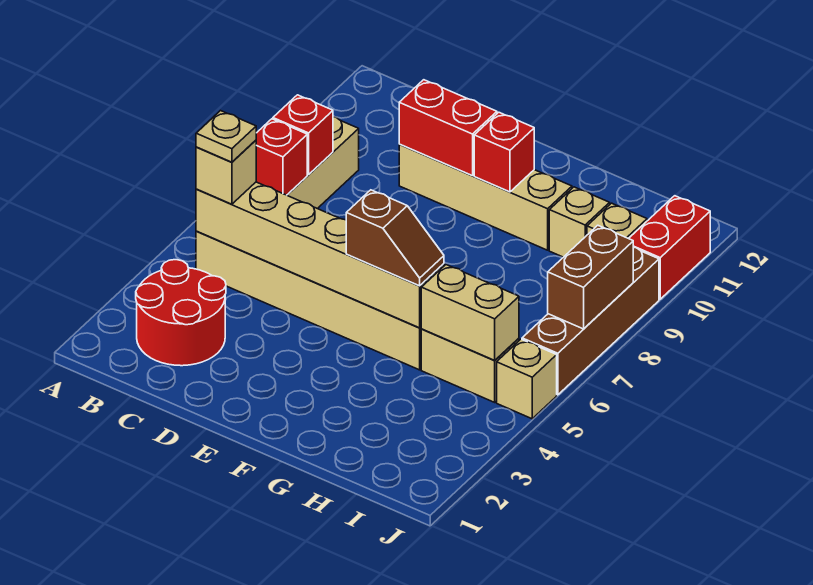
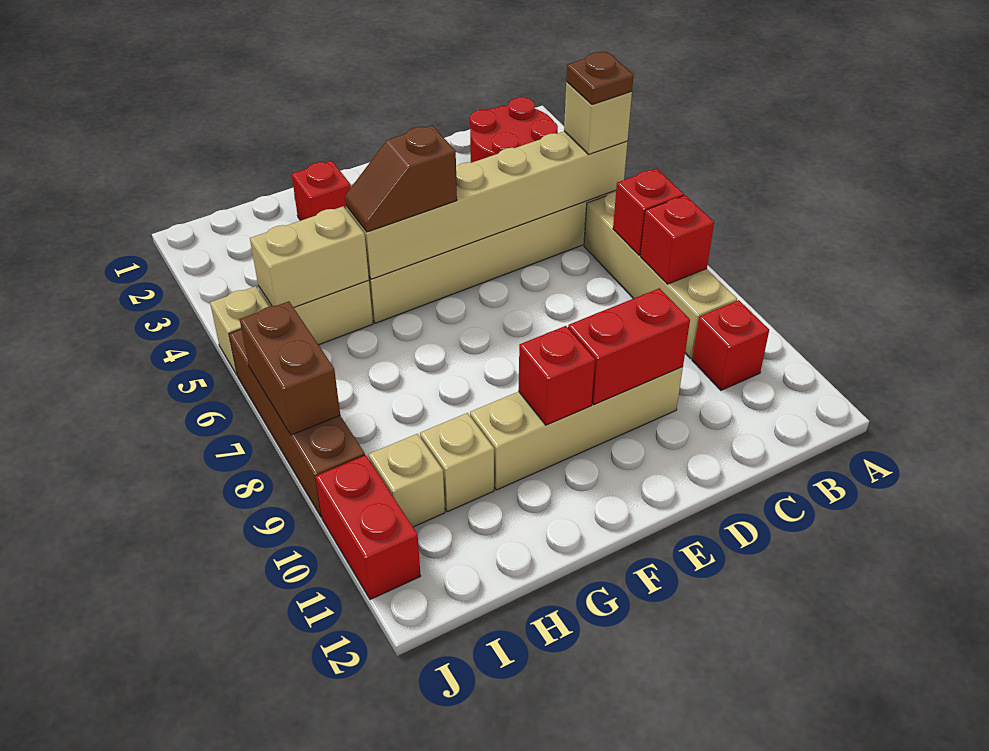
tan 1x1 plate [196,111,256,162] -> brown 1x1 plate [566,52,634,105]
none -> red 1x1 brick [692,300,769,390]
none -> red 1x1 brick [292,161,351,221]

